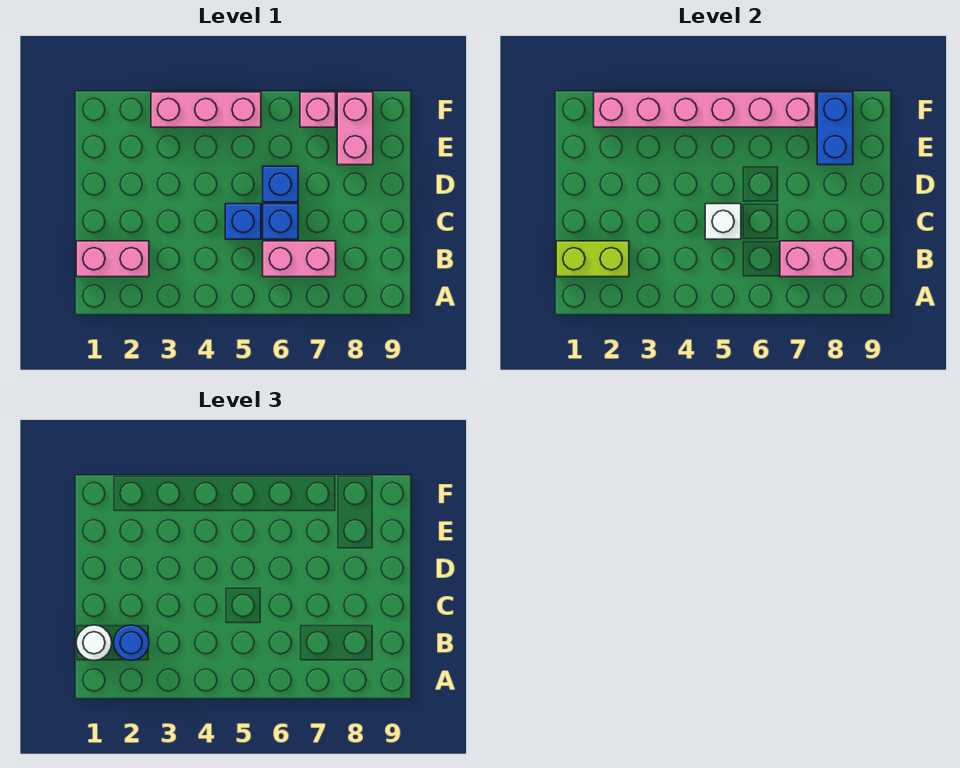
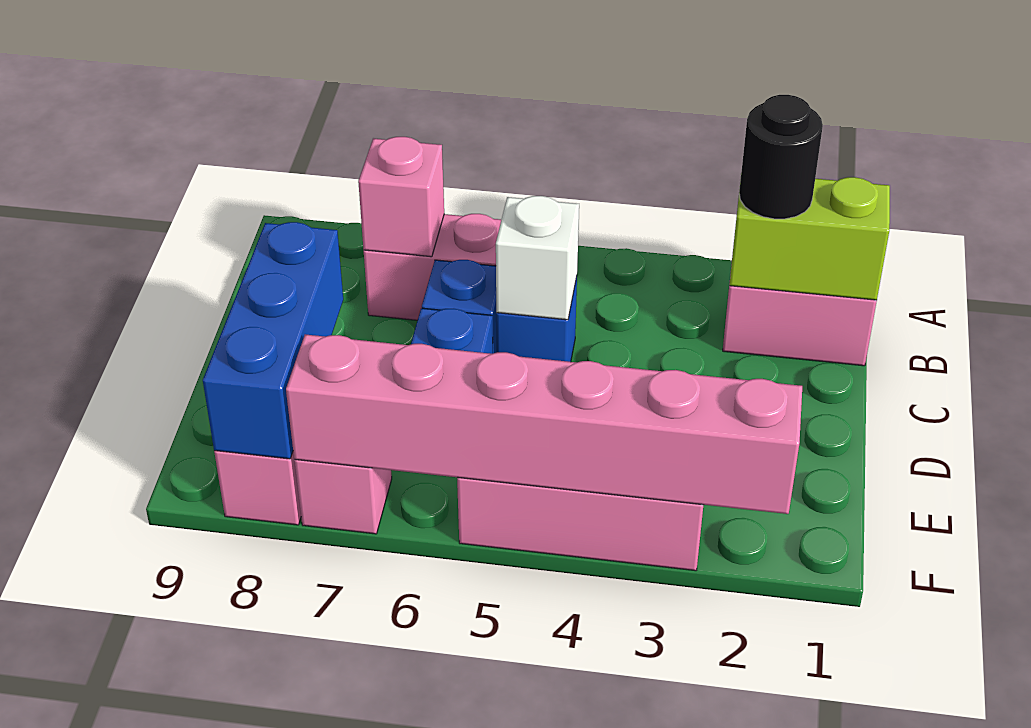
white 1x1 round brick [76,625,112,660] -> none
blue 1x1 round brick [114,625,149,661] -> black 1x1 round brick [739,95,823,219]
pink 1x2 brick [780,241,853,277] -> pink 1x1 brick [358,137,444,257]
blue 1x2 brick [817,92,853,165] -> blue 1x3 brick [203,222,343,459]

